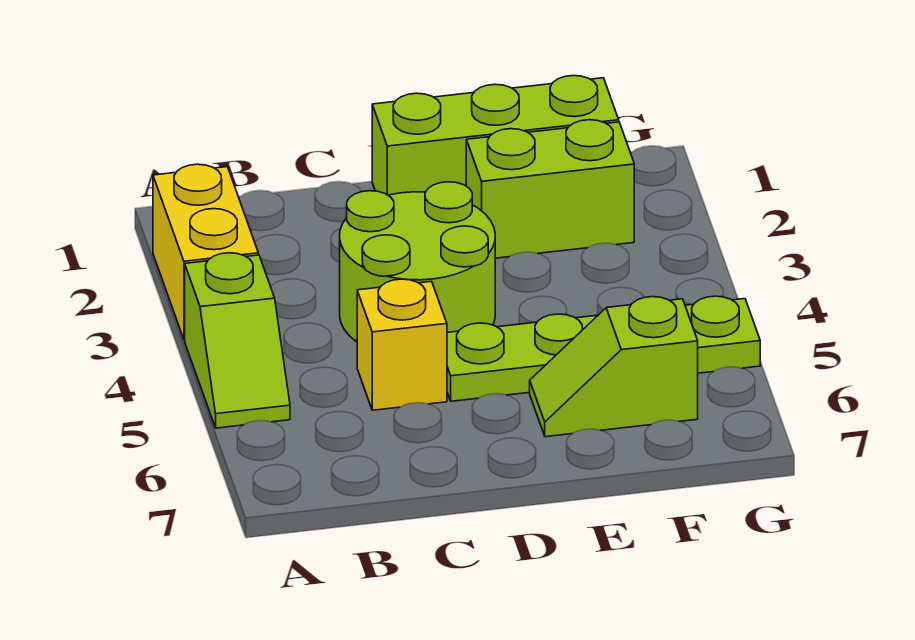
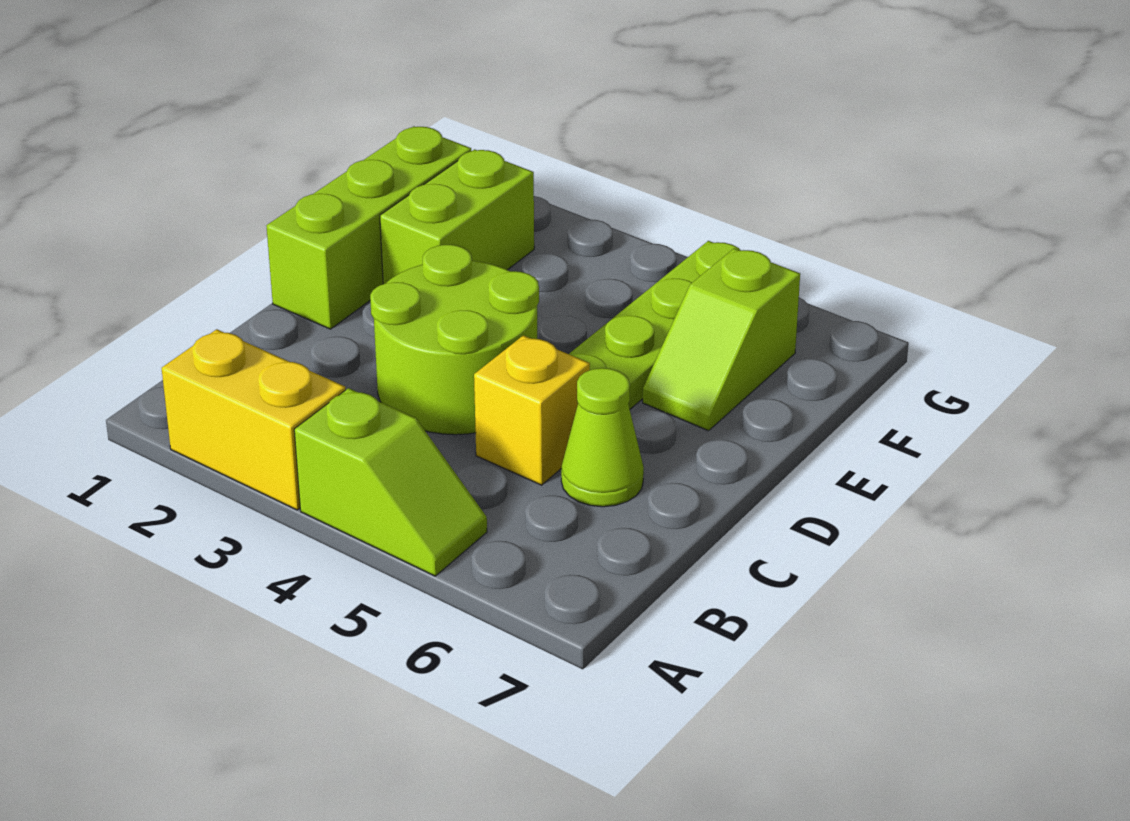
none -> lime 1x1 cone [561,368,644,507]

